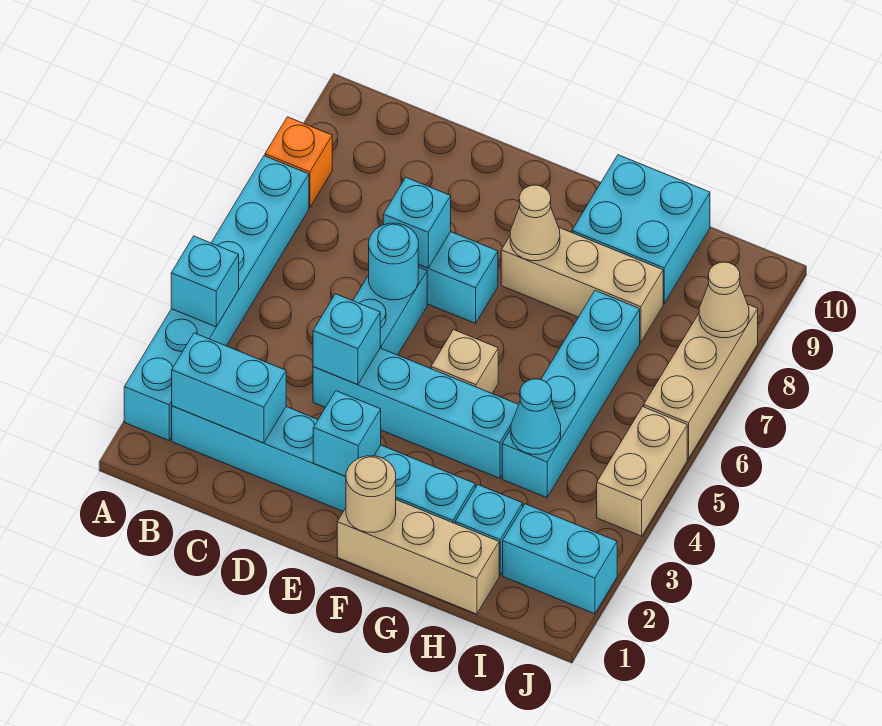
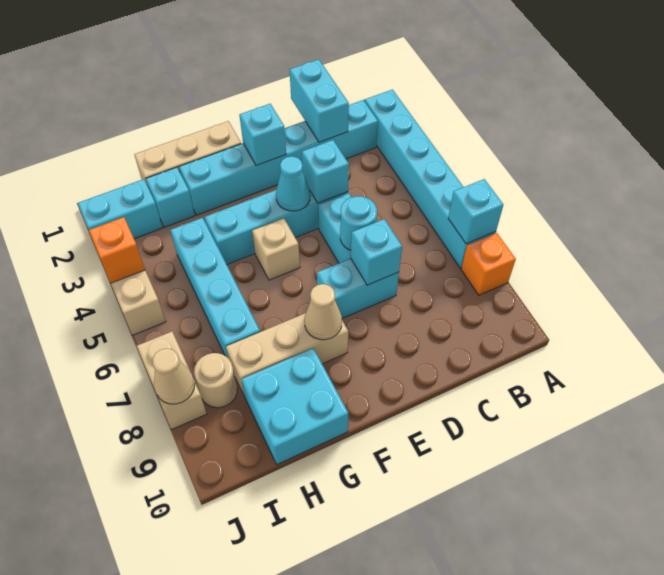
cyan 1x1 brick [171,236,239,327] -> cyan 1x1 brick moved to [448,179,503,244]
cyan 1x2 brick [172,333,286,443] -> cyan 1x2 brick turned to [290,59,349,142]
tan 1x1 round brick [346,456,396,532] -> tan 1x1 round brick moved to [194,353,237,408]
cyan 1x1 cone [511,379,561,454] -> cyan 1x1 cone moved to [276,156,310,211]
none -> orange 1x1 brick [89,217,145,283]
tan 1x3 brick [644,305,758,459] -> tan 1x2 brick [137,331,206,430]

